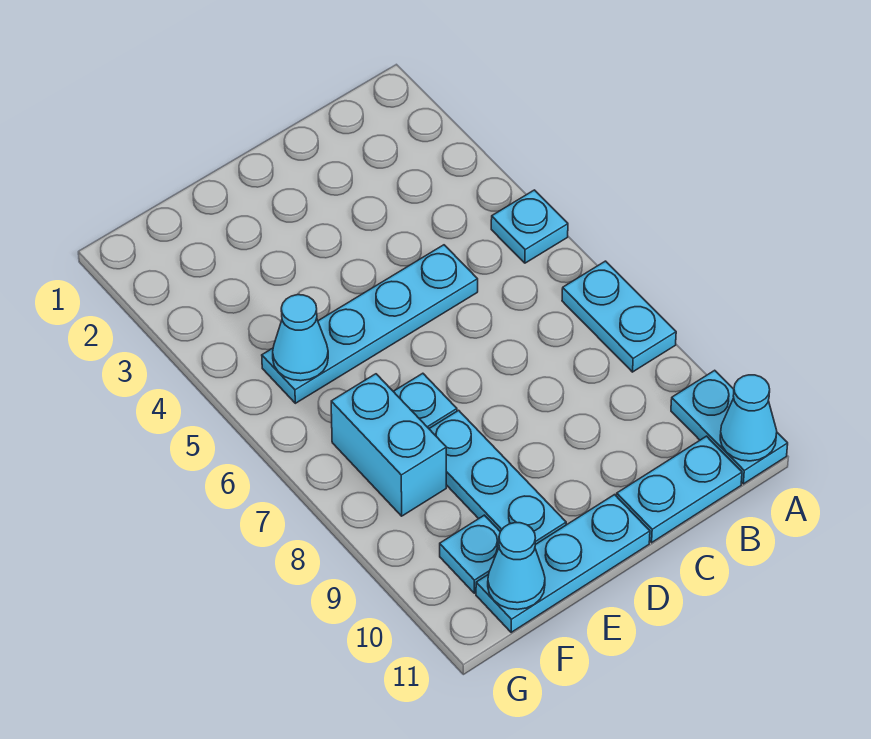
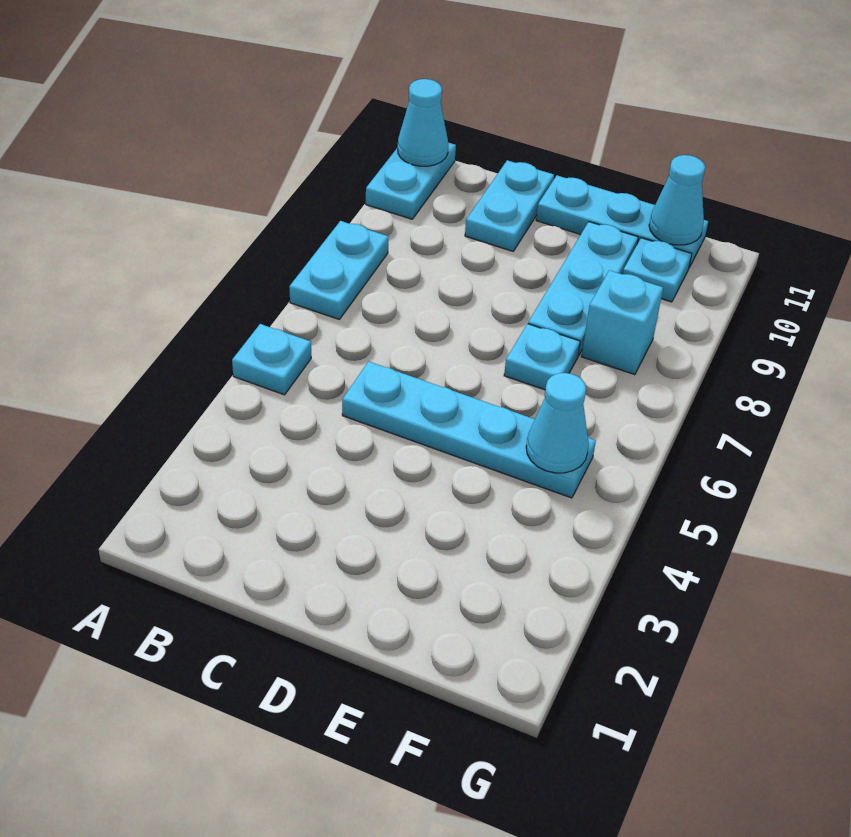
cyan 1x2 plate [617,436,742,543] -> cyan 1x2 plate turned to [465,160,554,251]
cyan 1x2 brick [331,374,446,516] -> cyan 1x1 brick [582,270,663,375]

